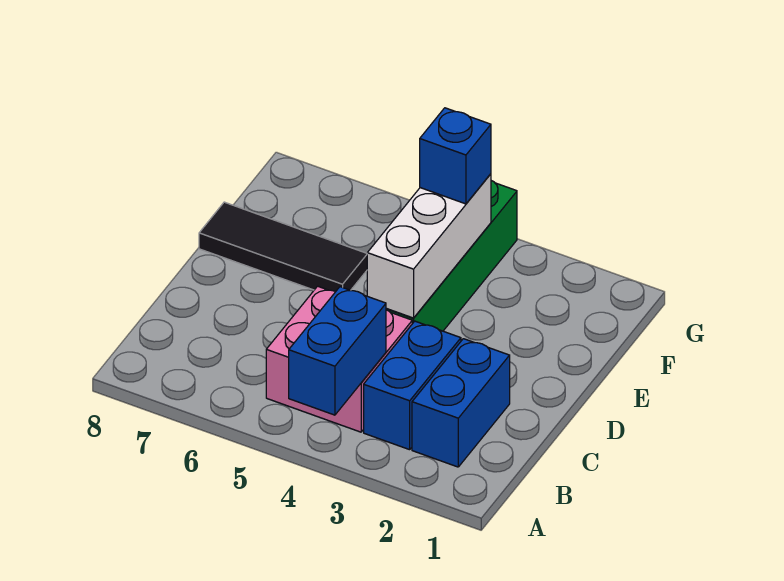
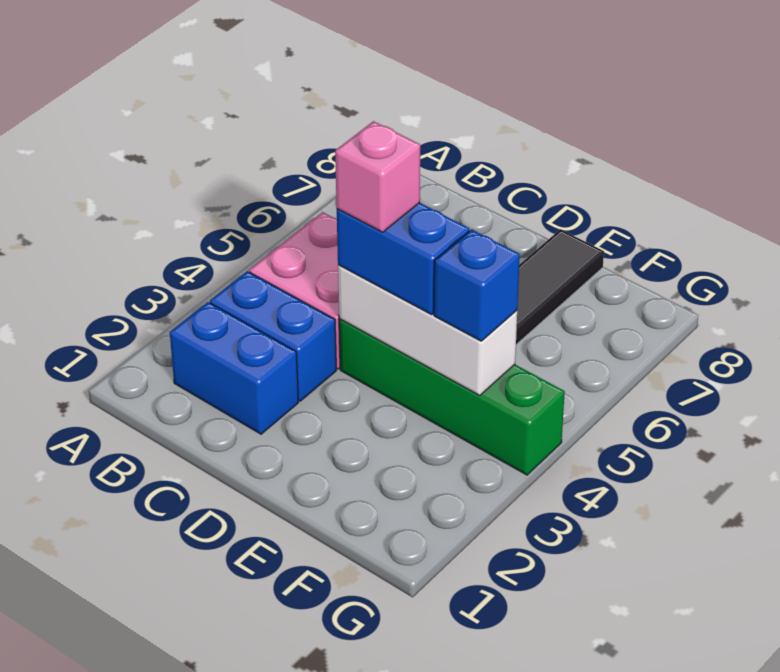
blue 1x2 brick [289,287,386,415] -> blue 1x2 brick moved to [337,203,469,315]
none -> pink 1x1 brick [335,121,420,232]

